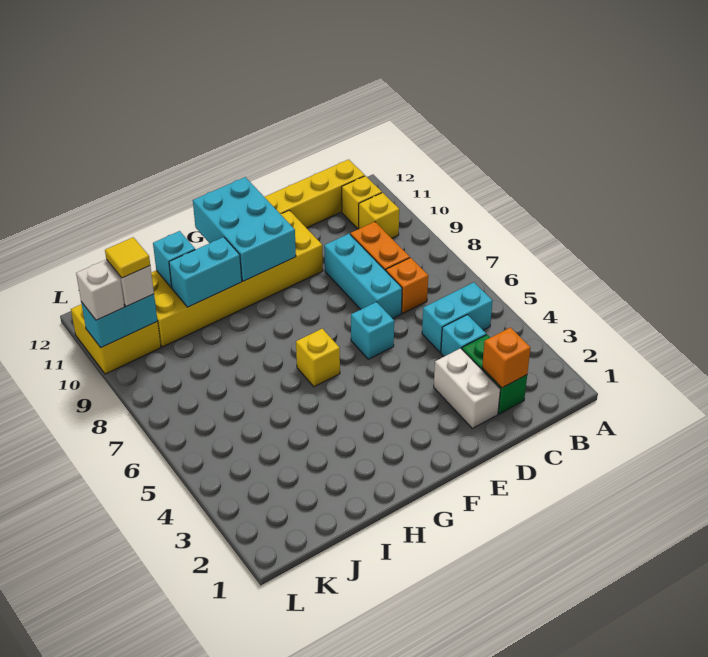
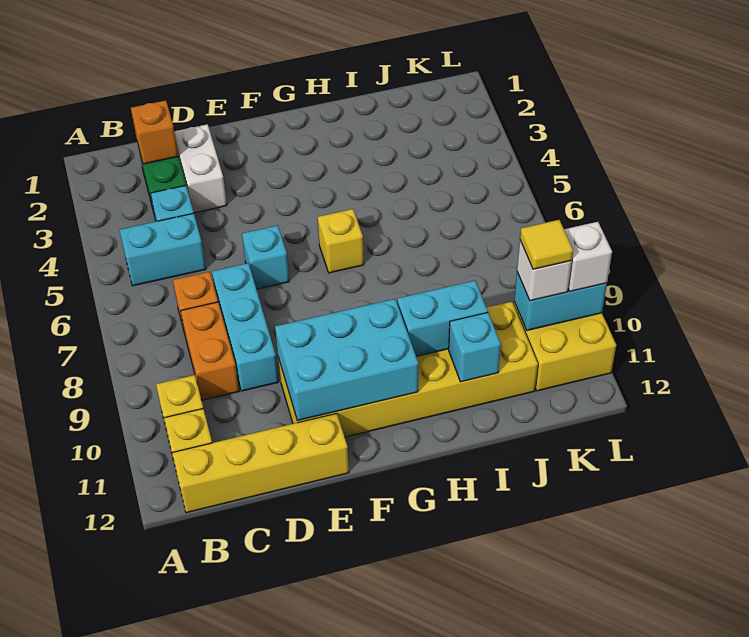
cyan 2x3 brick [193,177,296,281] -> cyan 2x3 brick turned to [275,299,419,421]

